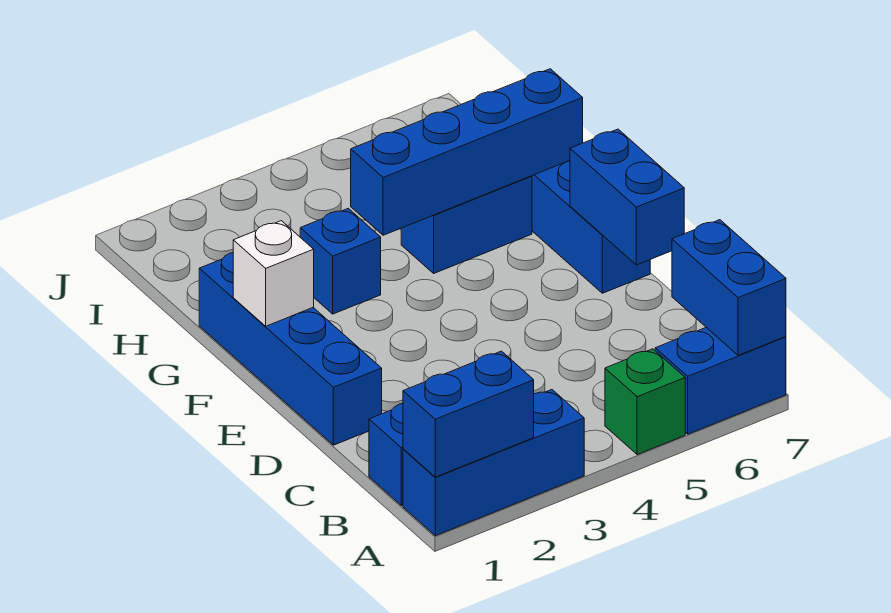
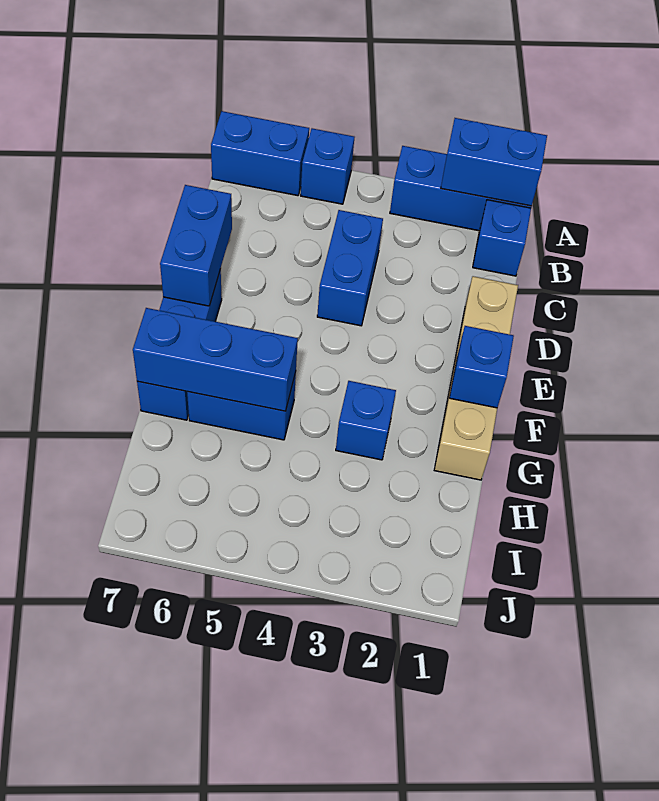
green 1x1 brick [605,349,685,455] -> blue 1x1 brick [301,128,354,204]
blue 1x2 brick [672,220,786,355] -> blue 1x2 brick moved to [317,210,383,326]
blue 1x4 brick [199,253,382,445] -> tan 1x4 brick [434,276,518,480]
white 1x1 brick [233,221,314,326] -> blue 1x1 brick [449,326,514,408]
blue 1x4 brick [351,69,583,235] -> blue 1x3 brick [133,308,298,411]

